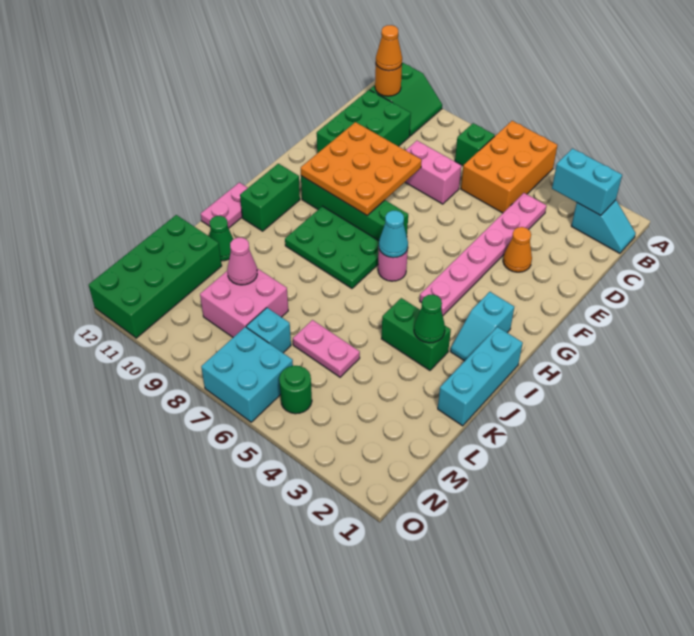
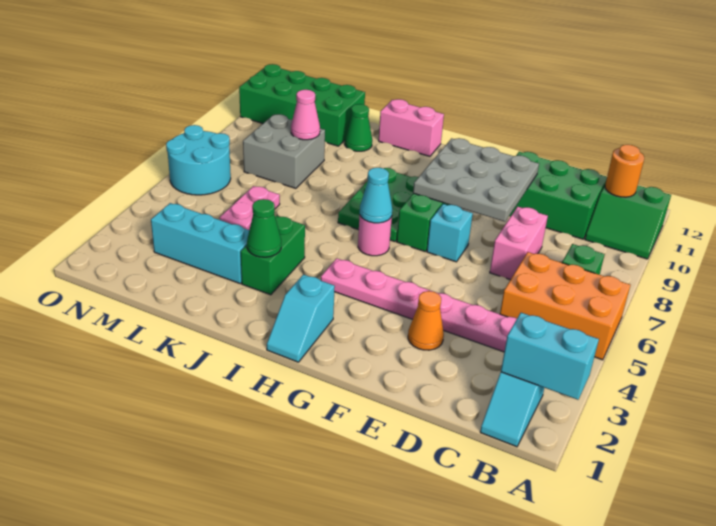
cyan 1x2 brick [552,148,622,215] -> cyan 1x2 brick turned to [501,313,599,400]
orange 1x1 cone [376,25,402,71] -> none
orange 3x3 plate [301,122,422,215] -> grey 3x3 plate [413,138,539,222]
cyan 1x2 slope [450,292,514,361] -> cyan 1x2 slope turned to [267,274,335,362]
green 1x2 brick [240,164,300,231] -> none
cyan 1x3 brick [438,327,523,426] -> cyan 1x3 brick moved to [151,203,249,283]
pink 1x2 plate [201,182,248,228] -> pink 1x2 brick [379,99,444,156]
pink 2x2 brick [200,268,288,337] -> grey 2x2 brick [243,114,325,188]
cyan 1x1 brick [246,308,291,353] -> cyan 1x1 brick moved to [427,204,473,262]
green 1x1 round brick [279,366,312,414] -> none
cyan 2x2 brick [201,327,293,422] -> cyan 2x2 round brick [166,125,231,195]

